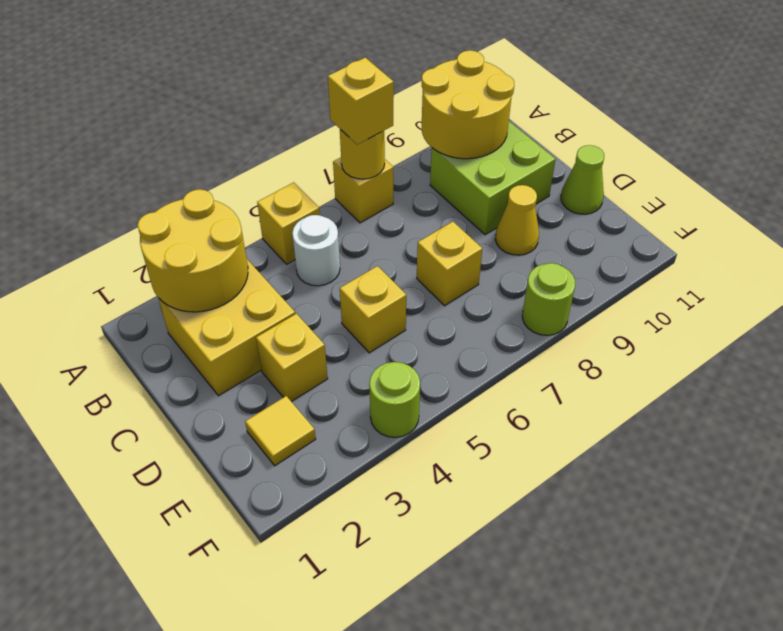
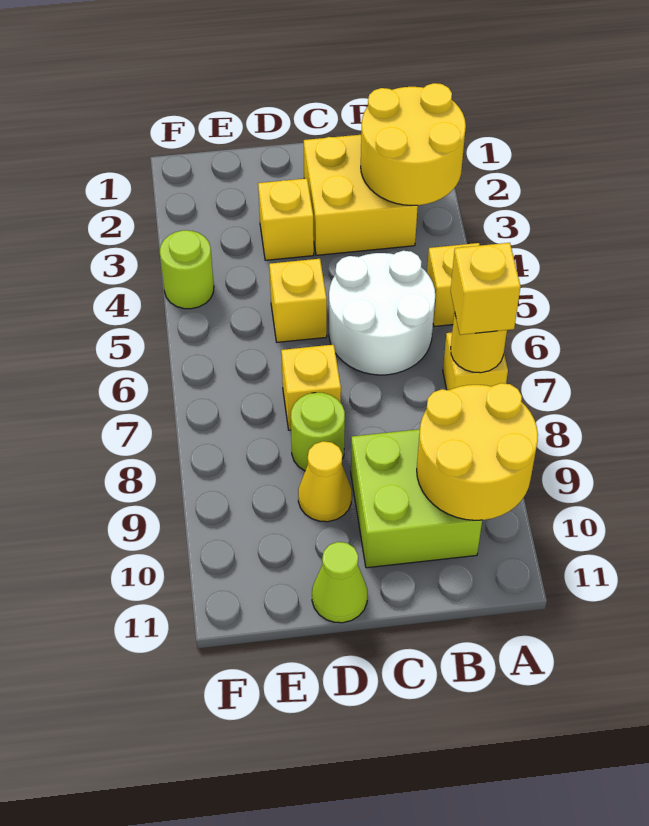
white 1x1 round brick [292,215,340,286] -> white 2x2 round brick [329,251,435,375]
yellow 1x1 tile [245,396,316,466] -> none
lime 1x1 round brick [522,263,575,335] -> lime 1x1 round brick moved to [291,393,345,471]

